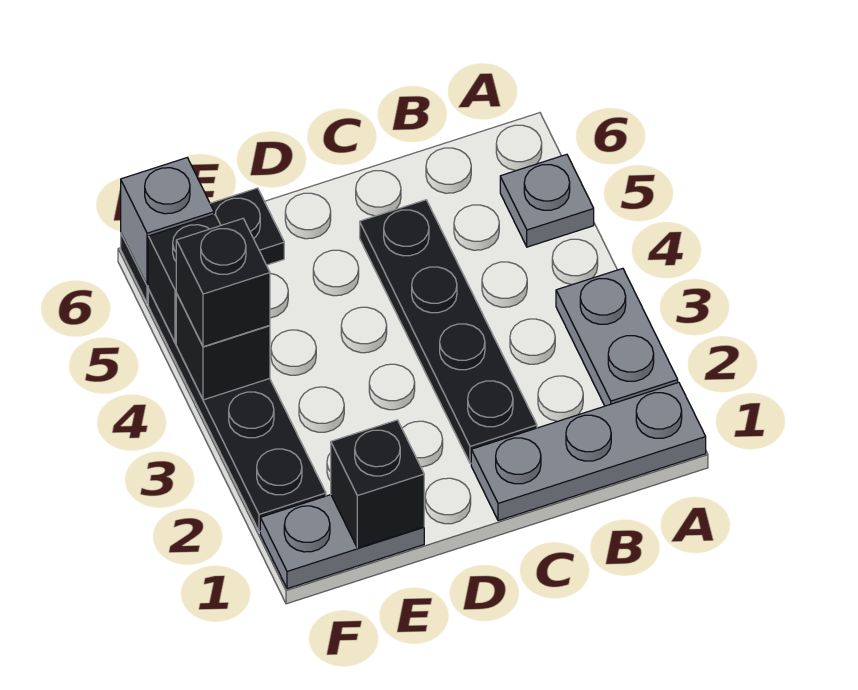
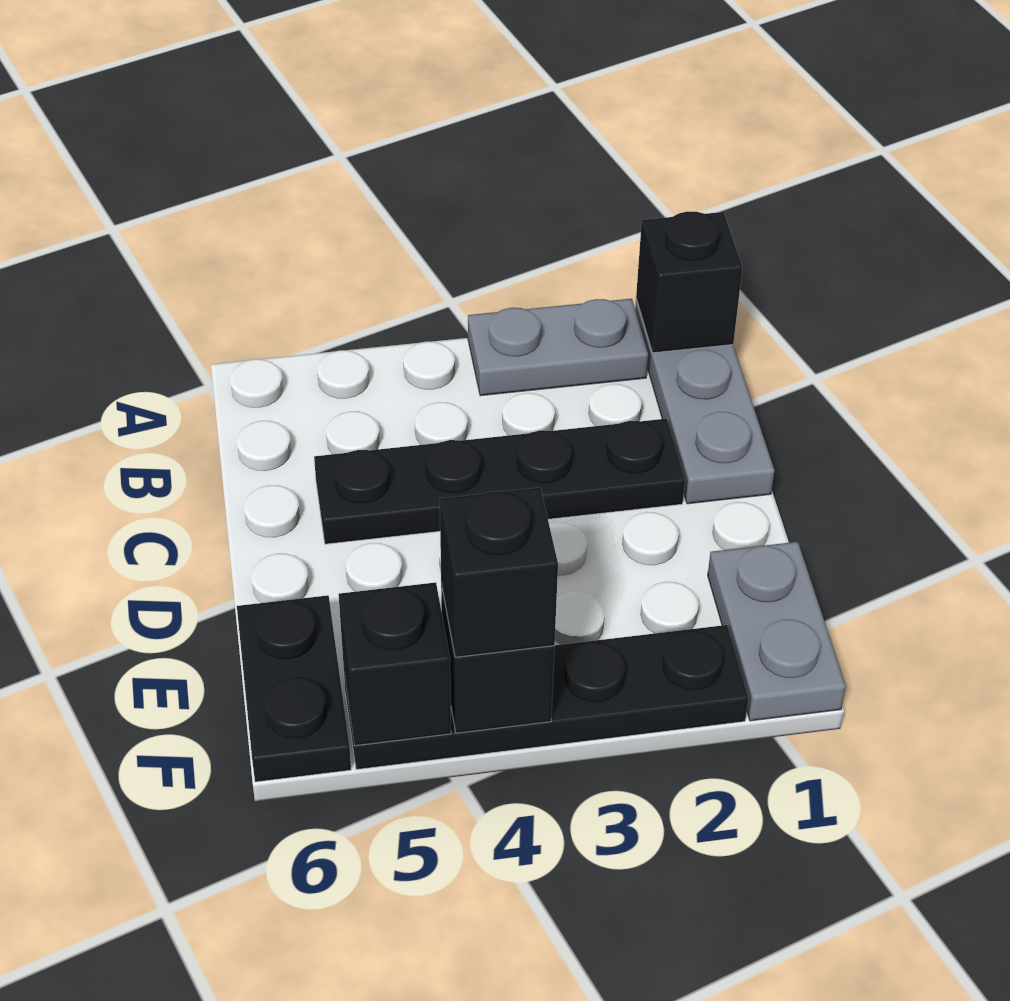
grey 1x1 plate [500,154,594,247] -> none
black 1x1 brick [331,420,424,548] -> black 1x1 brick moved to [636,211,743,353]
grey 1x1 brick [121,158,214,286] -> none

